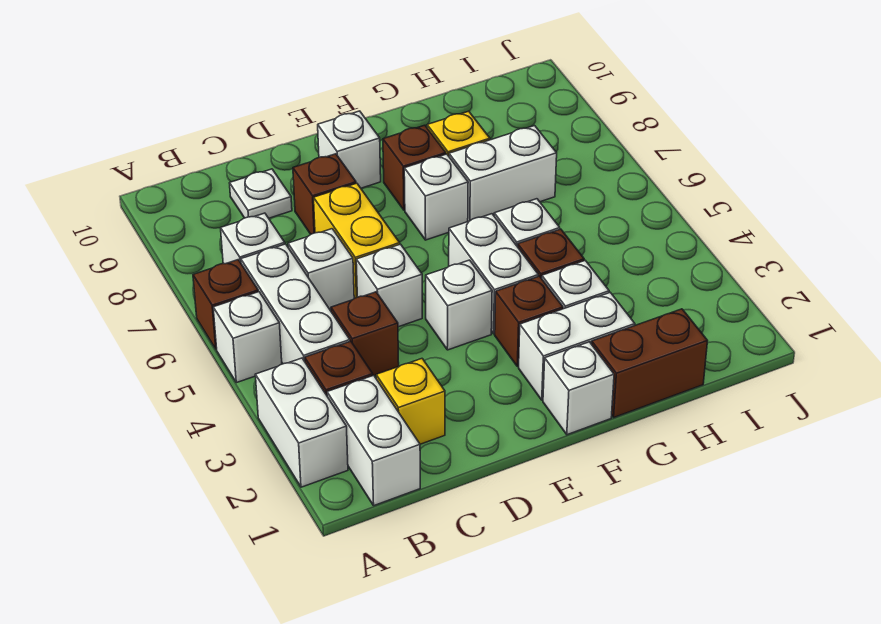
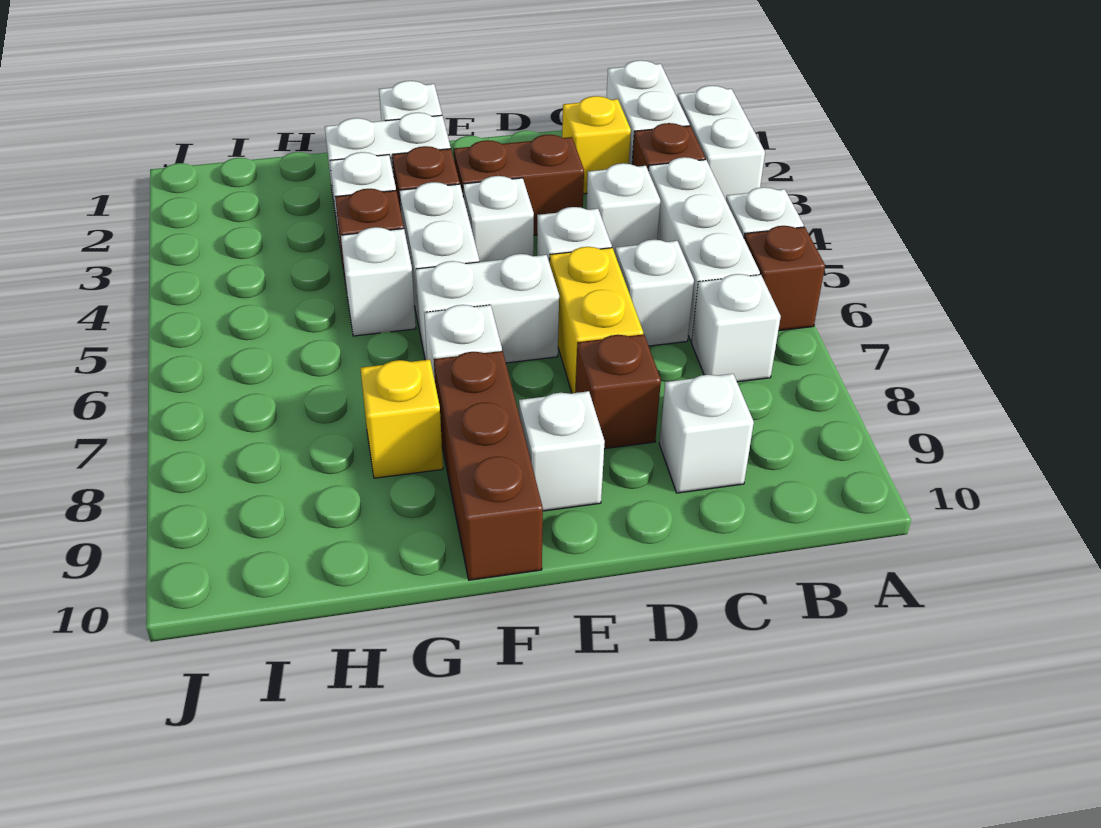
brown 1x1 brick [331,292,399,376] -> white 1x1 brick [586,163,660,253]
white 1x1 plate [230,169,292,218] -> white 1x1 brick [659,374,754,493]
brown 1x1 brick [383,125,446,210] -> brown 1x3 brick [434,351,543,580]
brown 1x2 brick [592,309,707,417] -> brown 1x2 brick moved to [454,135,584,235]
white 1x2 brick [449,126,557,221] -> white 1x2 brick moved to [416,254,559,363]

